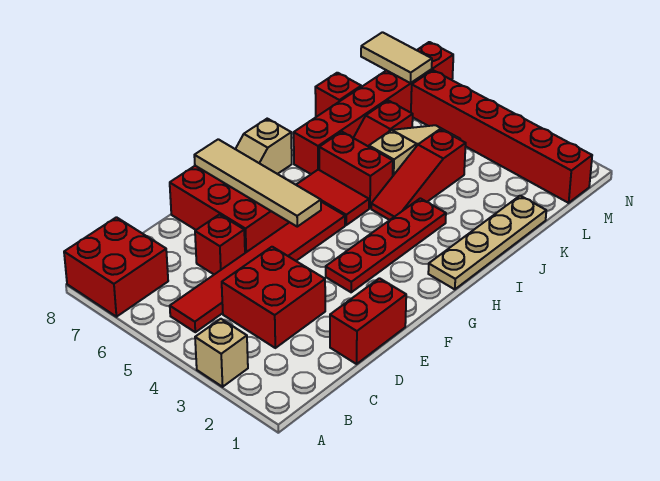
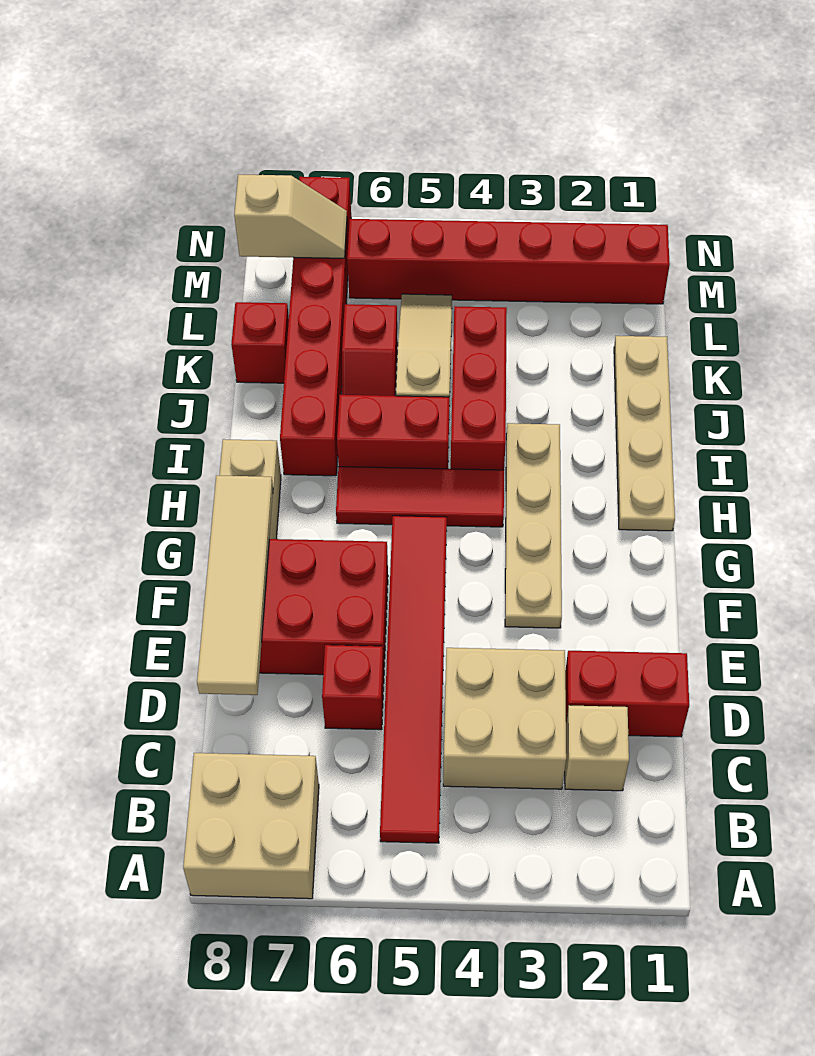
tan 1x1 brick [195,319,248,387] -> tan 1x1 brick moved to [565,705,629,791]
red 2x2 brick [64,217,168,317] -> tan 2x2 brick [183,753,319,899]
red 2x2 brick [222,247,325,348] -> tan 2x2 brick [443,648,566,789]
red 1x2 brick [330,278,406,364] -> red 1x2 brick turned to [565,651,689,737]
red 1x4 plate [326,198,446,292] -> tan 1x4 plate [505,423,562,628]
tan 1x4 tile [194,139,321,227] -> tan 1x4 tile turned to [197,475,273,695]
red 1x2 tile [296,170,369,225] -> red 1x3 tile [336,467,504,527]
red 1x3 slope [371,129,466,220] -> red 1x3 brick [451,306,507,470]
tan 1x2 tile [361,32,432,83] -> tan 1x2 slope [234,175,347,258]

